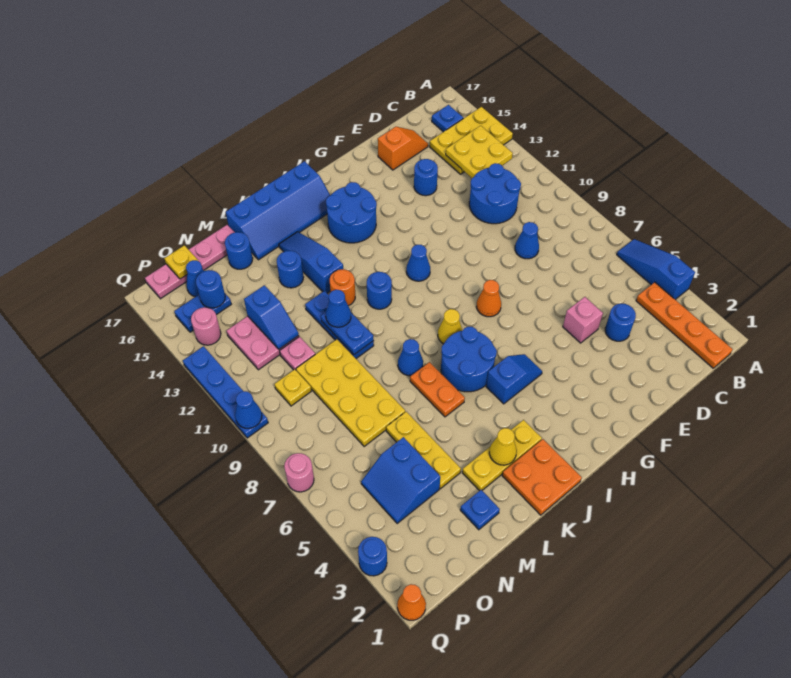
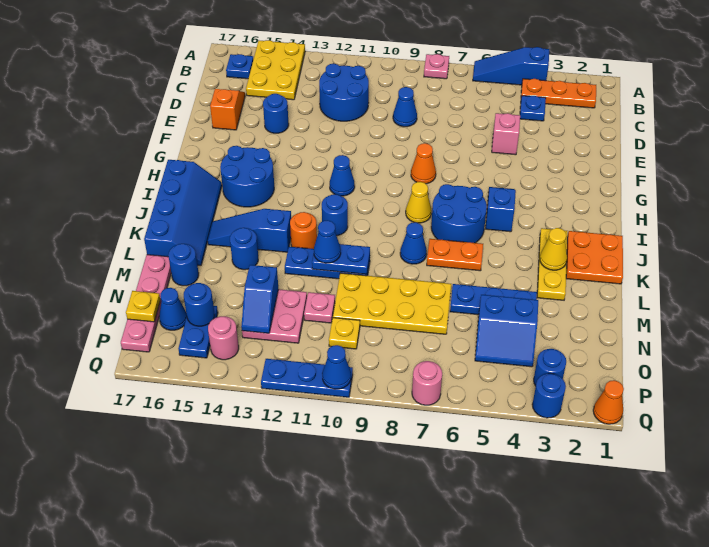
none -> pink 1x1 plate [424,54,449,79]
orange 1x4 plate [636,282,732,368] -> orange 1x3 plate [521,79,596,108]
yellow 2x2 plate [446,126,513,178] -> none
blue 1x1 round brick [605,304,636,341] -> blue 1x1 round brick moved to [534,349,566,386]
blue 1x1 plate [460,490,500,530] -> blue 1x1 plate moved to [520,96,546,121]
yellow 1x3 plate [386,412,461,489] -> blue 1x3 plate [450,284,537,315]
blue 1x2 slope [244,285,299,349] -> blue 1x2 slope turned to [241,265,278,333]
blue 1x4 plate [183,346,268,438] -> blue 1x3 plate [261,359,353,397]

